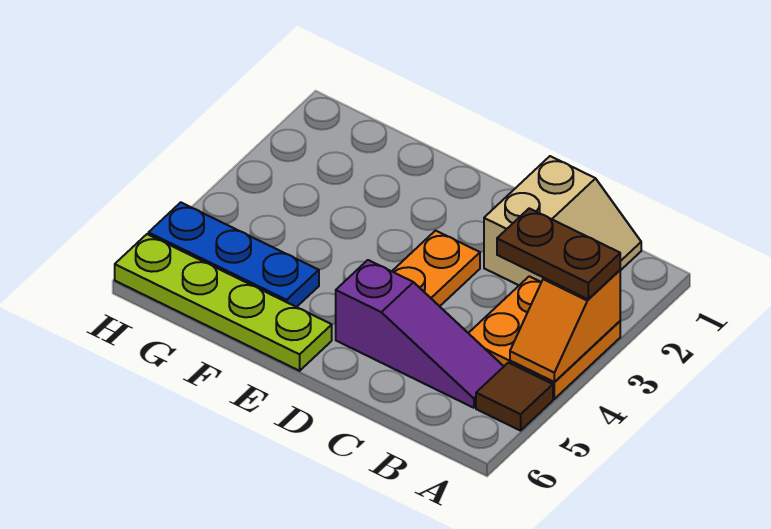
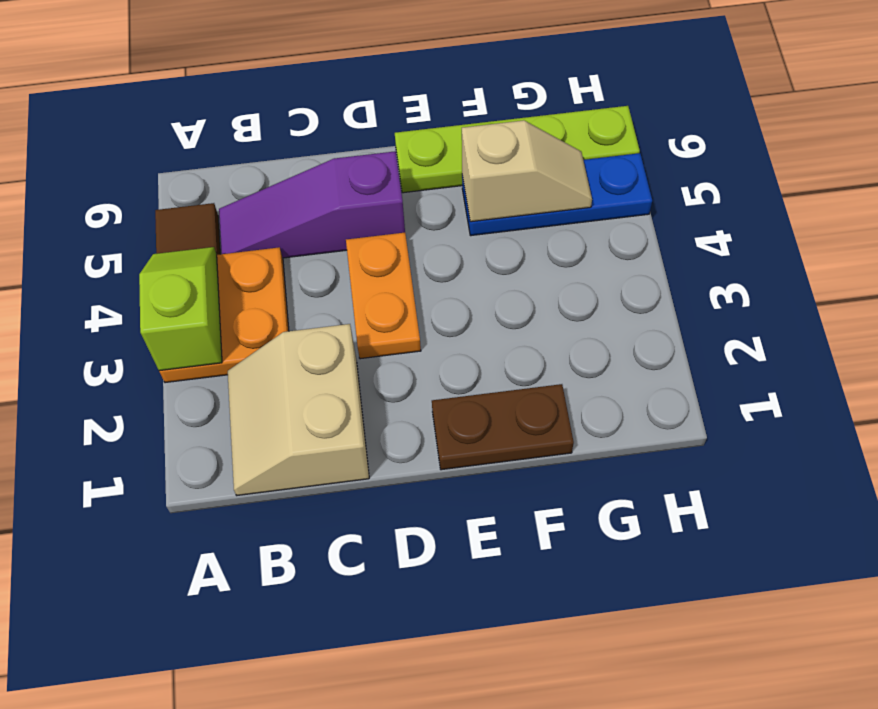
orange 1x2 slope [510,270,620,382] -> lime 1x2 slope [139,247,222,371]
brown 1x2 plate [497,208,620,299] -> brown 1x2 plate moved to [432,384,574,470]
none -> tan 1x2 slope [462,120,592,222]

